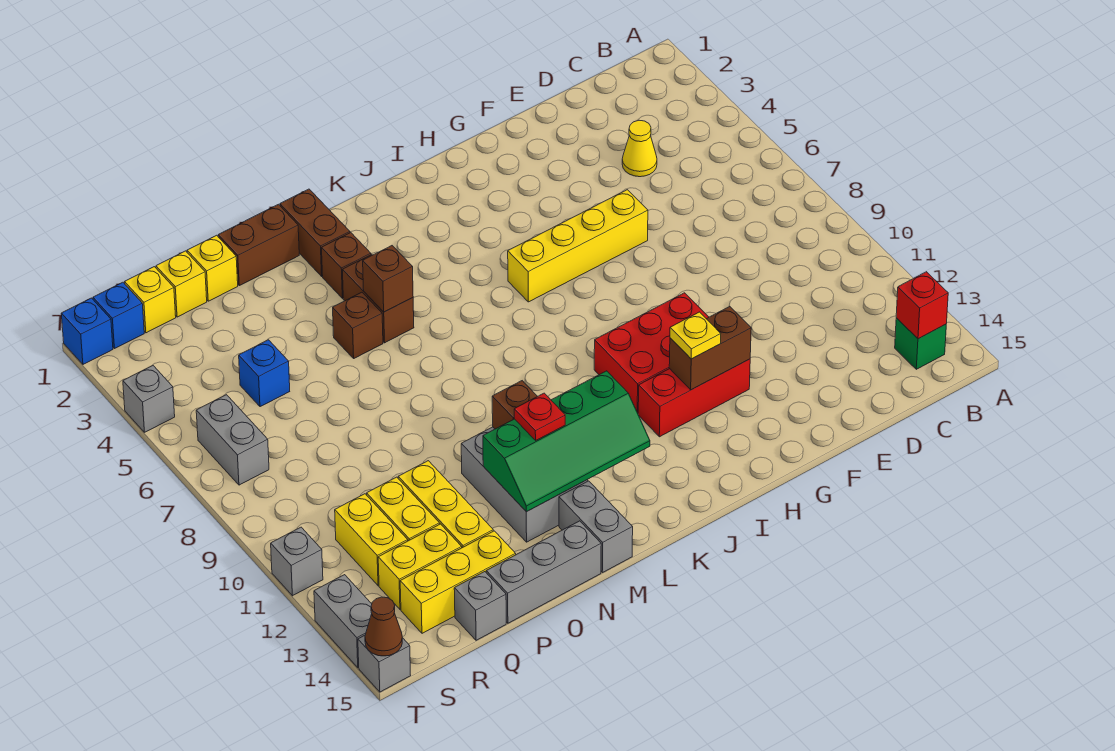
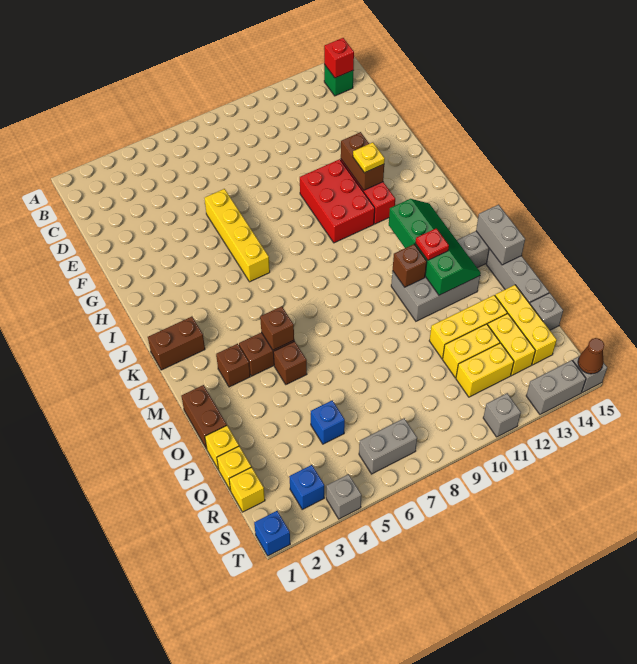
yellow 1x1 cone [622,120,657,177] -> none
brown 1x2 brick [280,189,350,276] -> brown 1x2 brick moved to [148,317,205,370]
none -> grey 1x2 brick [476,205,525,265]
blue 1x1 brick [93,282,144,349] -> blue 1x1 brick moved to [289,465,324,509]

